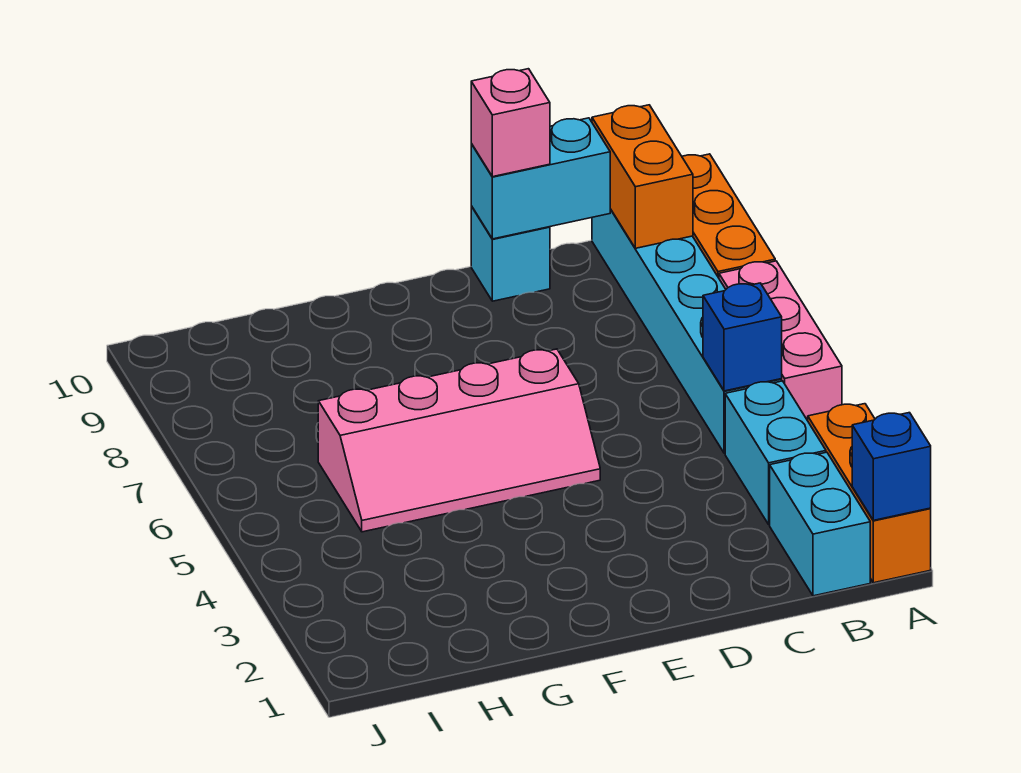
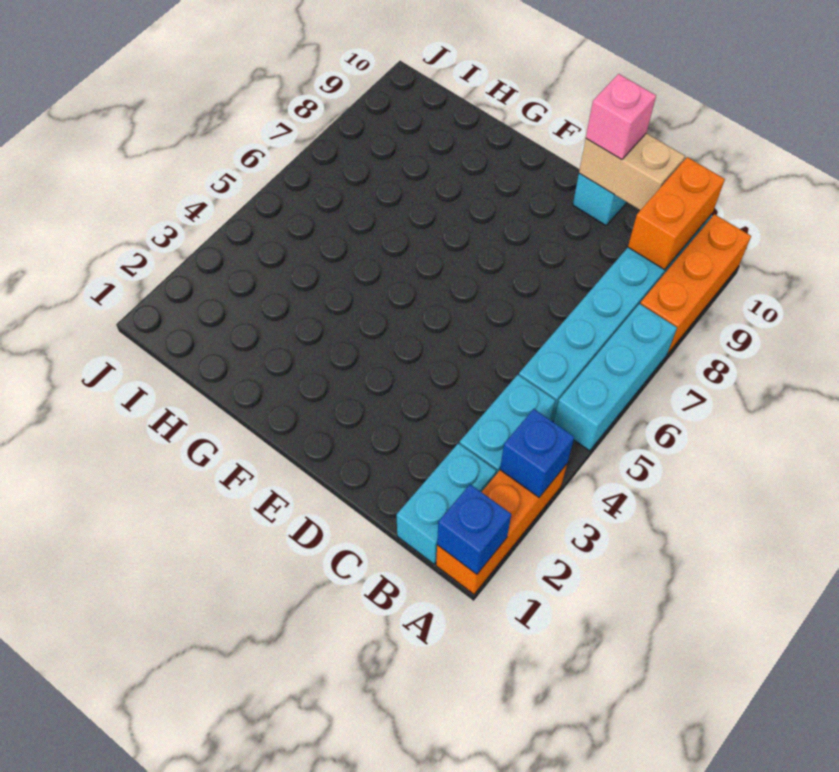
pink 1x3 brick [719,261,842,421] -> cyan 1x3 brick [554,304,677,451]
blue 1x1 brick [703,283,782,391] -> blue 1x1 brick moved to [500,409,574,497]
cyan 1x2 brick [471,118,610,239] -> tan 1x2 brick [579,133,685,210]
pink 2x4 slope [318,349,600,532] -> none

